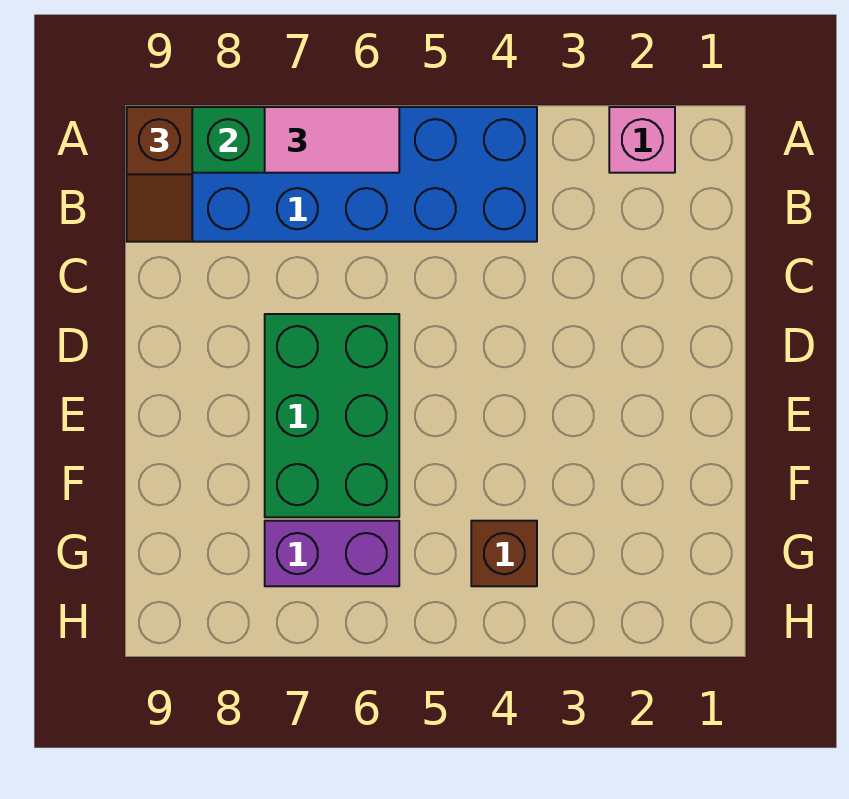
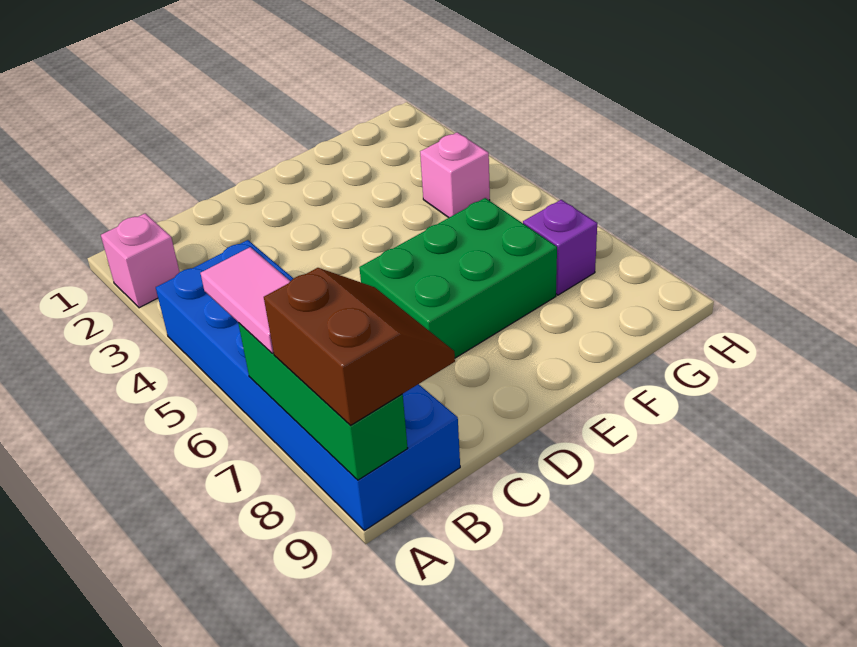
brown 1x2 slope [127,107,192,242] -> brown 2x2 slope [264,268,455,426]
brown 1x1 brick [471,521,537,586] -> pink 1x1 brick [420,132,490,218]
purple 1x2 brick [265,521,399,586] -> purple 1x1 brick [523,200,597,295]

